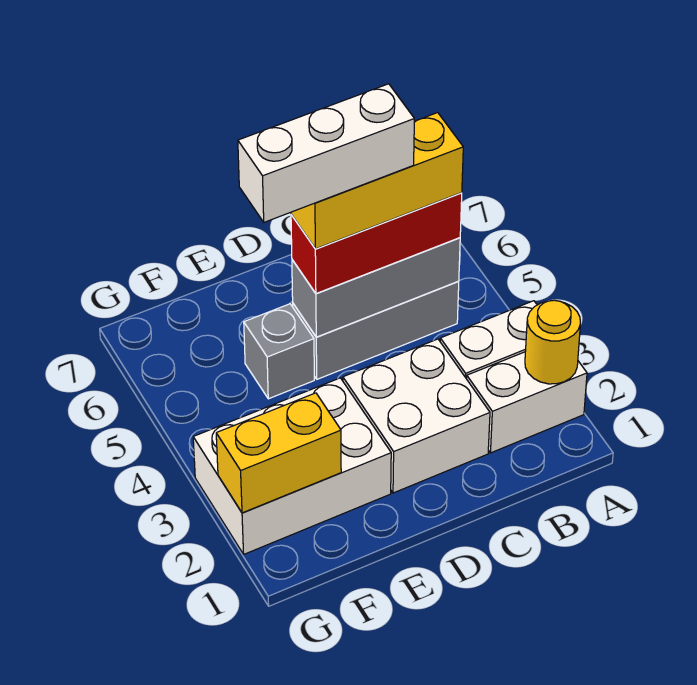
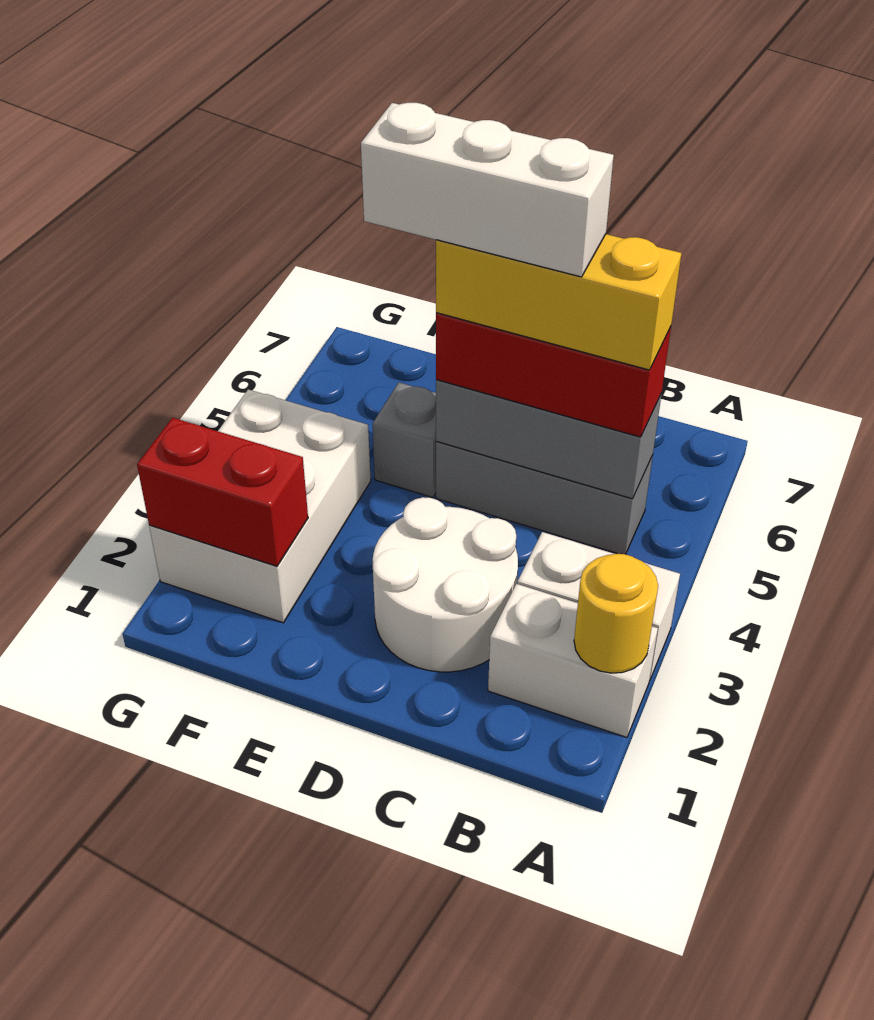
white 2x2 brick [343,339,490,493] -> white 2x2 round brick [373,497,518,672]
white 2x3 brick [193,378,391,554] -> white 2x3 brick turned to [149,390,371,623]
yellow 1x2 brick [216,393,341,513] -> red 1x2 brick [137,418,308,566]

